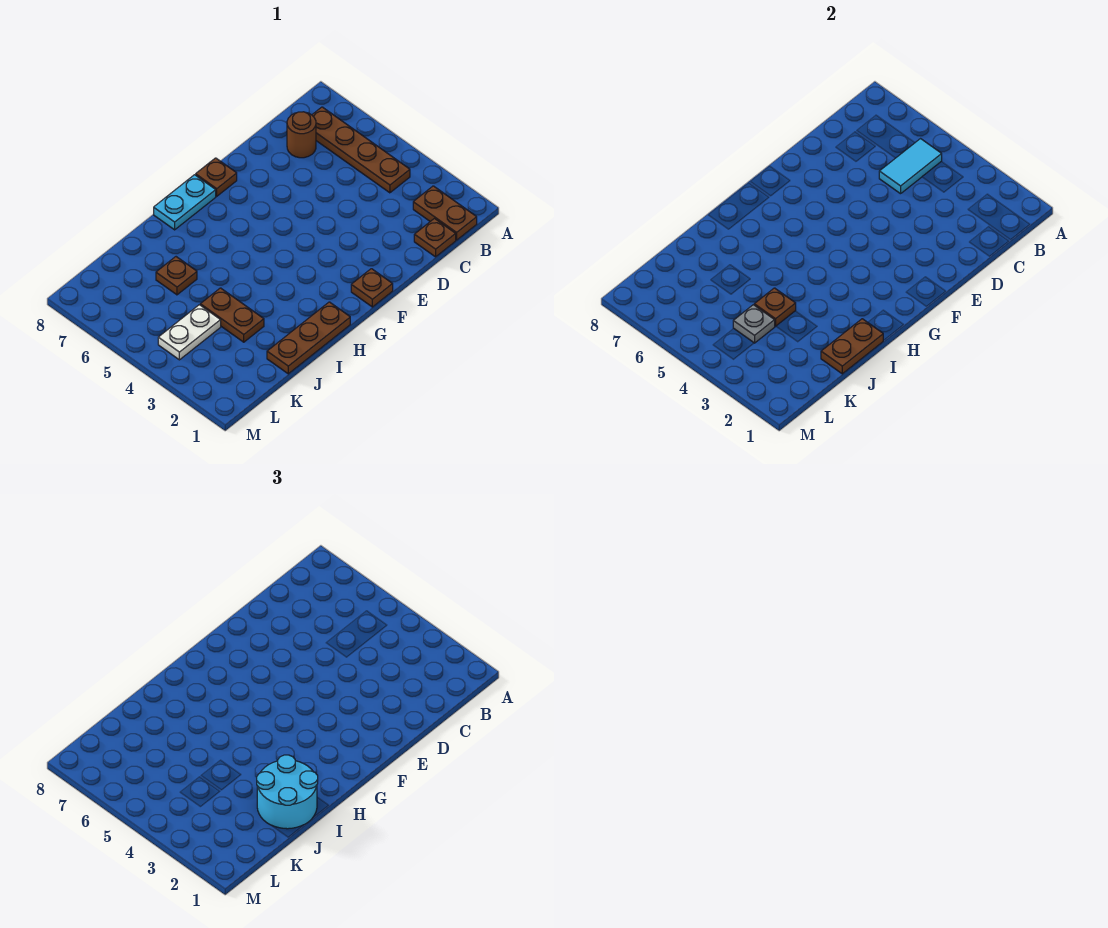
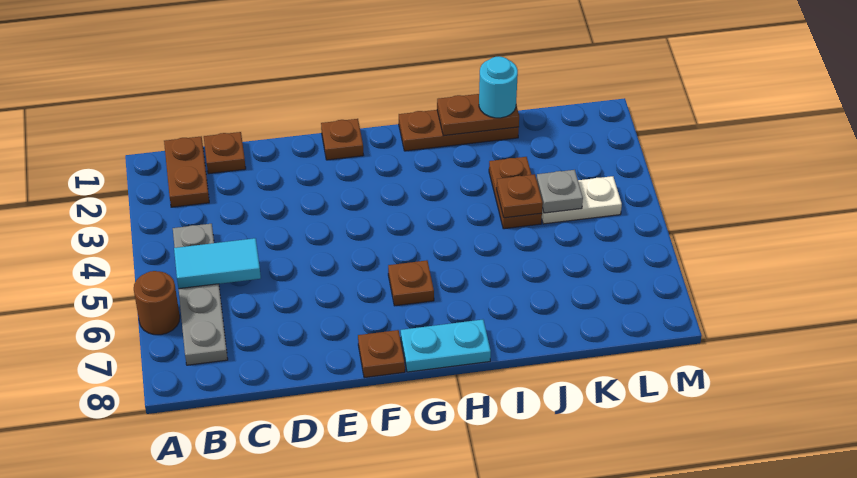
brown 1x4 plate [312,107,410,193] -> grey 1x4 plate [173,224,228,365]
brown 1x1 round brick [287,112,316,158] -> brown 1x1 round brick moved to [134,271,180,335]
cyan 2x2 round brick [257,755,318,829] -> cyan 1x1 round brick [479,56,518,118]
brown 1x1 plate [156,257,197,295] -> brown 1x1 plate moved to [388,260,434,306]

